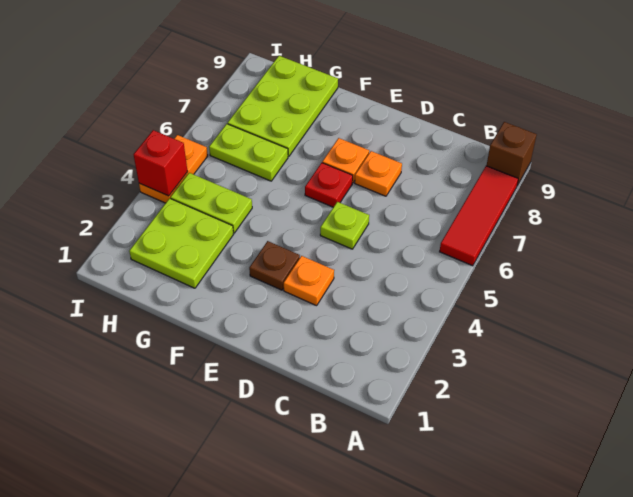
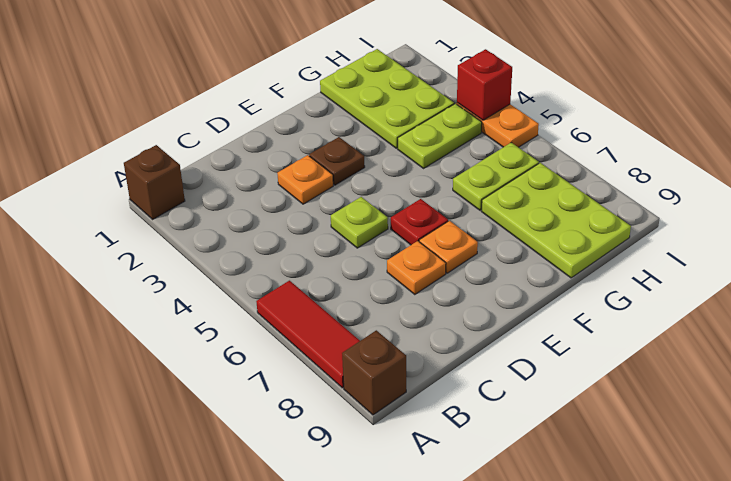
none -> brown 1x1 brick [124,145,185,219]
lime 2x2 plate [129,198,233,288] -> lime 2x3 plate [320,49,454,148]

